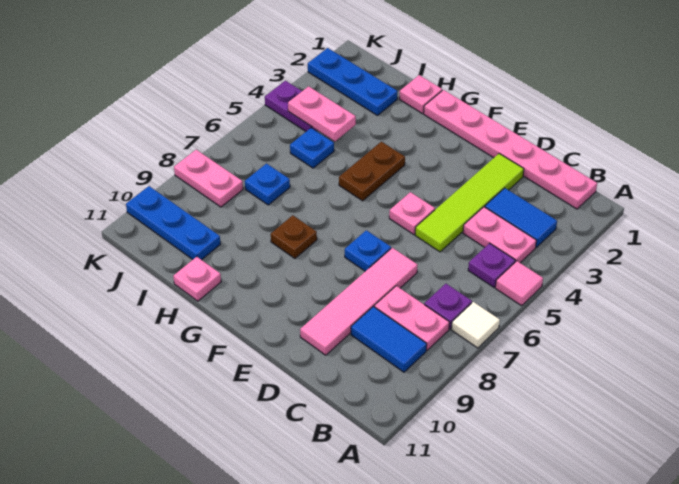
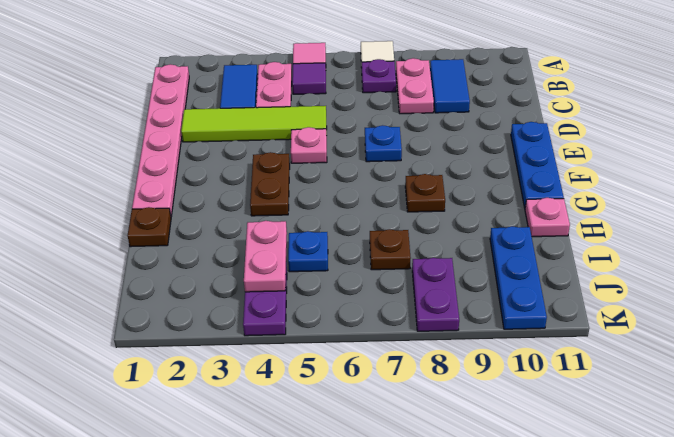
purple 1x1 plate [468,243,515,287] -> purple 1x1 tile [292,63,326,94]
pink 1x4 tile [300,248,418,355] -> none
brown 1x2 plate [339,142,405,201] -> brown 1x2 plate turned to [250,152,290,216]
pink 1x1 plate [399,75,442,114] -> brown 1x1 plate [128,207,171,247]
blue 1x3 plate [308,48,398,115] -> blue 1x3 plate moved to [511,122,564,208]
blue 1x1 plate [245,164,290,205] -> brown 1x1 plate [370,229,411,270]
pink 1x2 plate [174,150,243,207] -> purple 1x2 plate [412,258,459,331]

